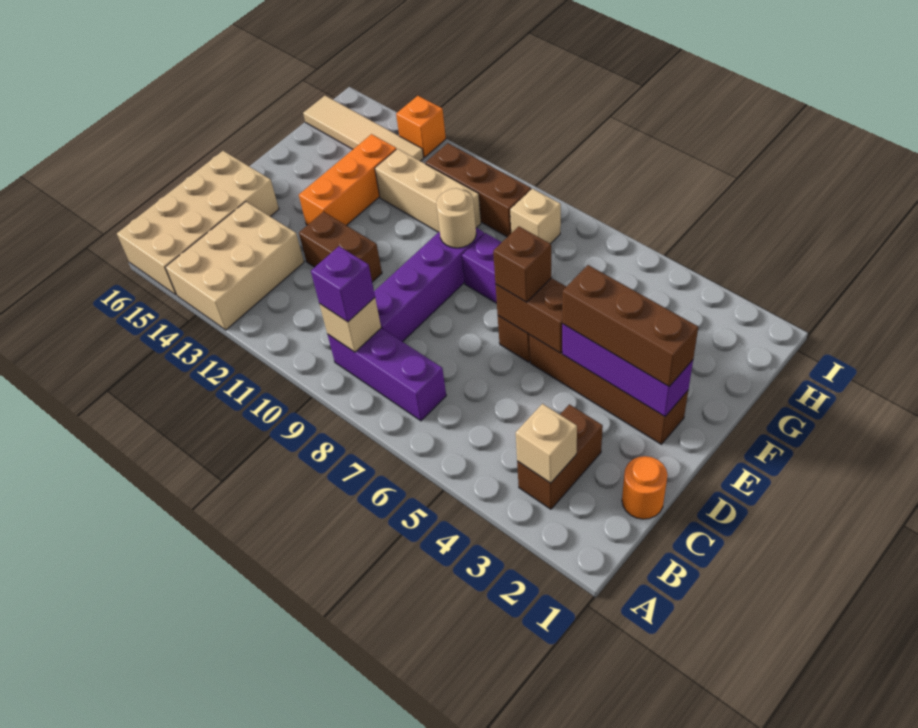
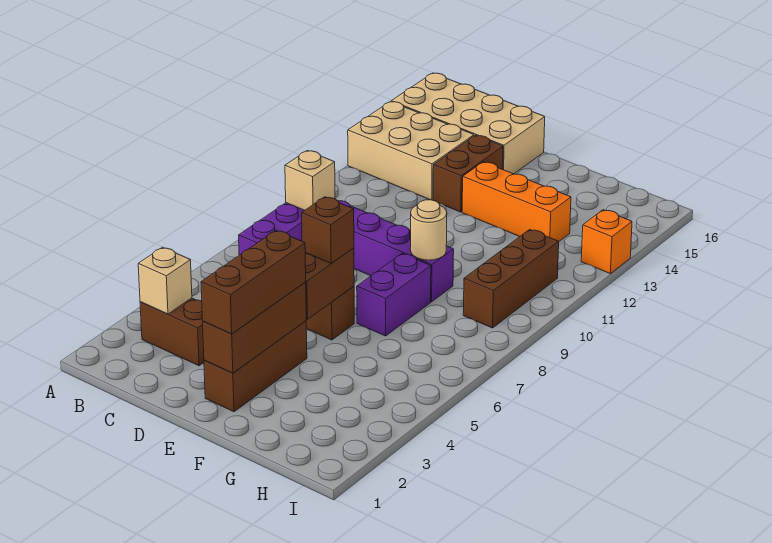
purple 1x1 brick [311,246,375,322] -> none
orange 1x1 round brick [622,456,668,519] -> none
brown 1x2 brick [299,212,382,282] -> brown 1x2 brick moved to [433,135,503,212]
brown 1x4 brick [529,335,688,444] -> brown 1x3 brick [204,321,307,412]
purple 1x3 brick [562,324,693,416] -> brown 1x3 brick [203,282,306,373]
tan 1x3 brick [375,149,481,232] -> none
tan 1x1 brick [510,189,561,244] -> none
tan 1x4 tile [303,96,424,161] -> none

